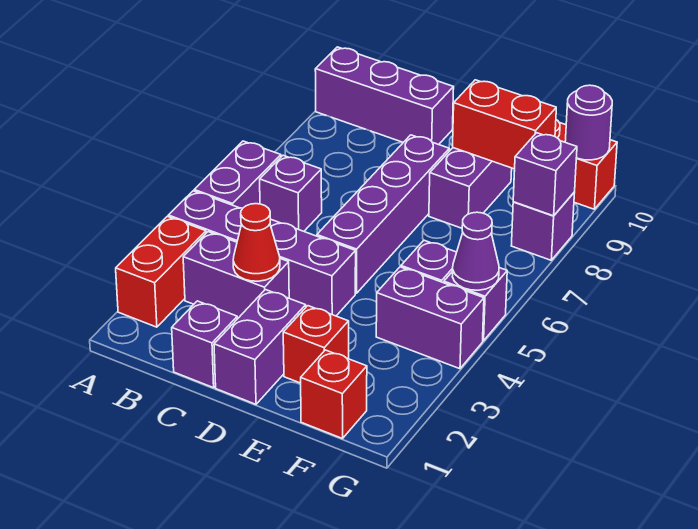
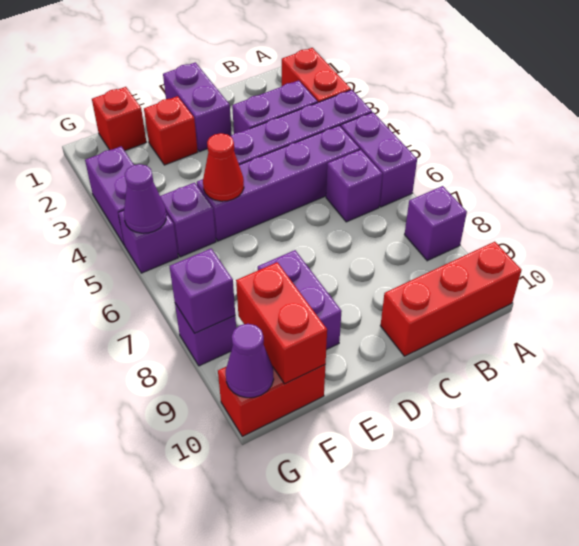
purple 1x3 brick [315,47,454,145] -> red 1x3 brick [380,242,522,356]
purple 1x1 brick [172,301,237,388] -> purple 1x1 brick moved to [405,186,467,261]
red 1x1 cone [233,204,280,281] -> red 1x1 cone moved to [203,133,244,201]
purple 1x4 brick [317,135,449,293] -> purple 1x4 brick turned to [197,126,360,241]
red 1x2 brick [453,80,556,169] -> red 1x2 brick turned to [236,262,327,384]
purple 1x2 brick [376,267,484,369] -> purple 1x2 brick turned to [85,146,134,245]
purple 1x1 round brick [565,85,612,160] -> purple 1x1 cone [226,324,274,398]

